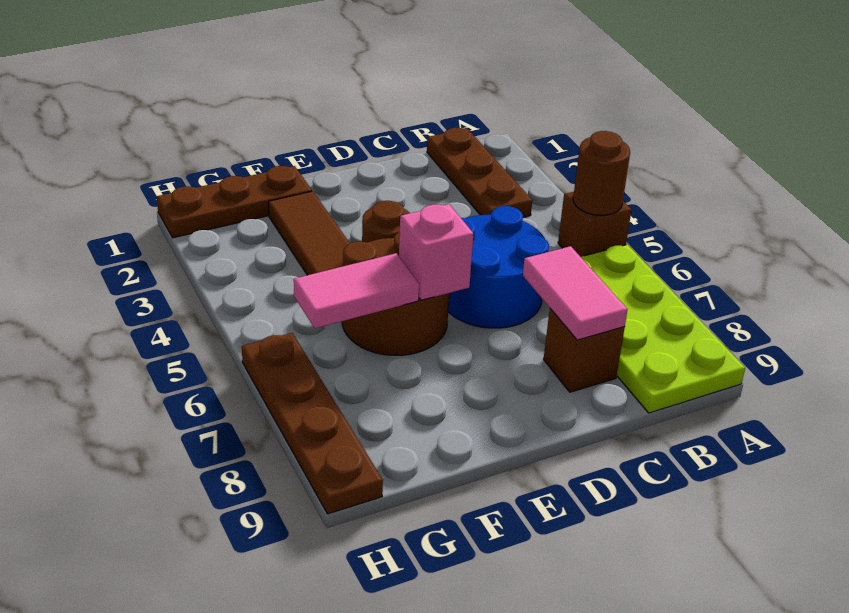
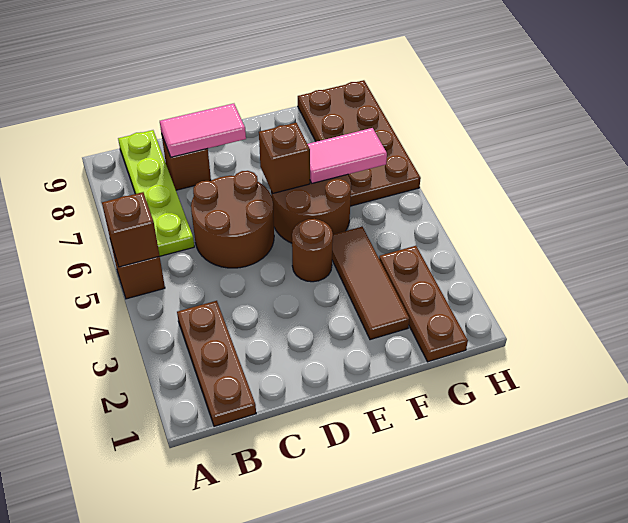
brown 1x1 round brick [573,131,630,215] -> brown 1x1 brick [102,192,159,267]
lime 2x4 plate [581,245,745,413] -> lime 1x4 plate [118,130,194,256]
blue 2x2 round brick [448,206,549,328] -> brown 2x2 round brick [191,171,274,268]
pink 1x2 tile [523,246,628,340] -> pink 1x2 tile turned to [160,104,246,157]
pink 1x1 brick [399,204,474,300] -> brown 1x1 brick [259,123,310,193]
brown 1x3 plate [157,166,312,238] -> brown 1x3 plate turned to [379,246,468,362]
brown 1x4 plate [242,333,383,514] -> brown 2x4 plate [298,80,421,206]

